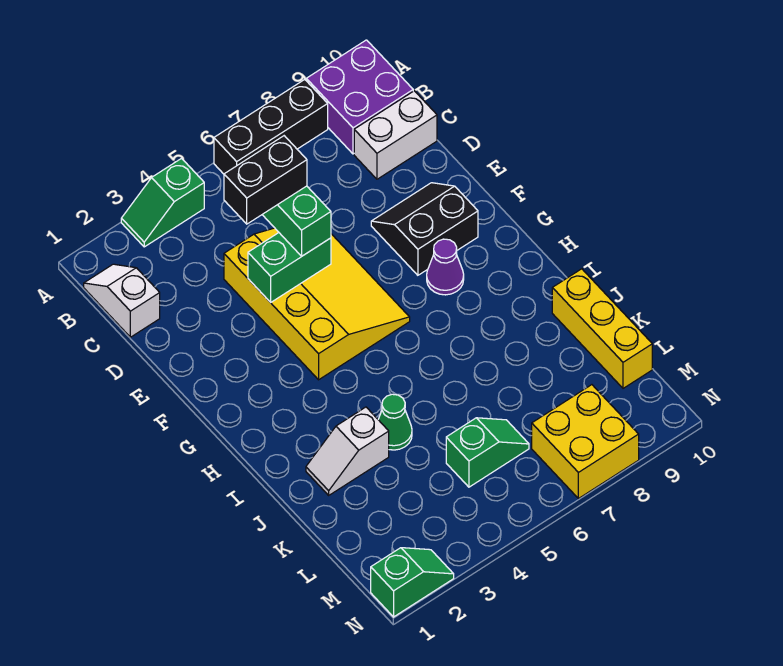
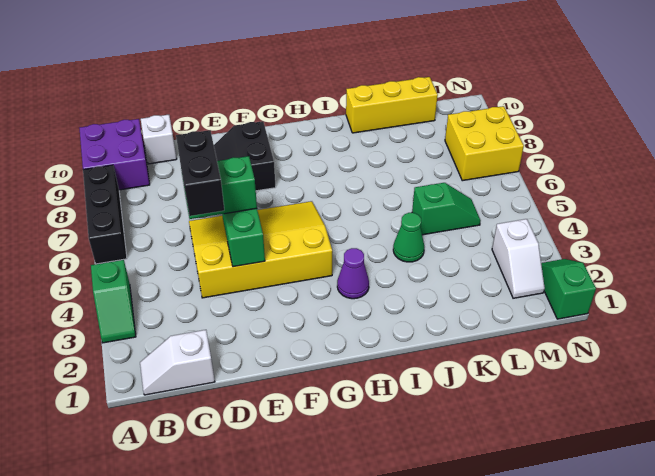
white 1x2 brick [354,91,437,179] -> white 1x1 brick [141,115,177,164]
purple 1x1 cone [427,239,464,295] -> purple 1x1 cone moved to [337,248,369,299]
white 1x2 slope [306,407,389,495] -> white 1x2 slope moved to [492,219,545,298]
green 1x2 slope [446,418,529,487] -> green 1x2 slope turned to [412,183,481,235]

